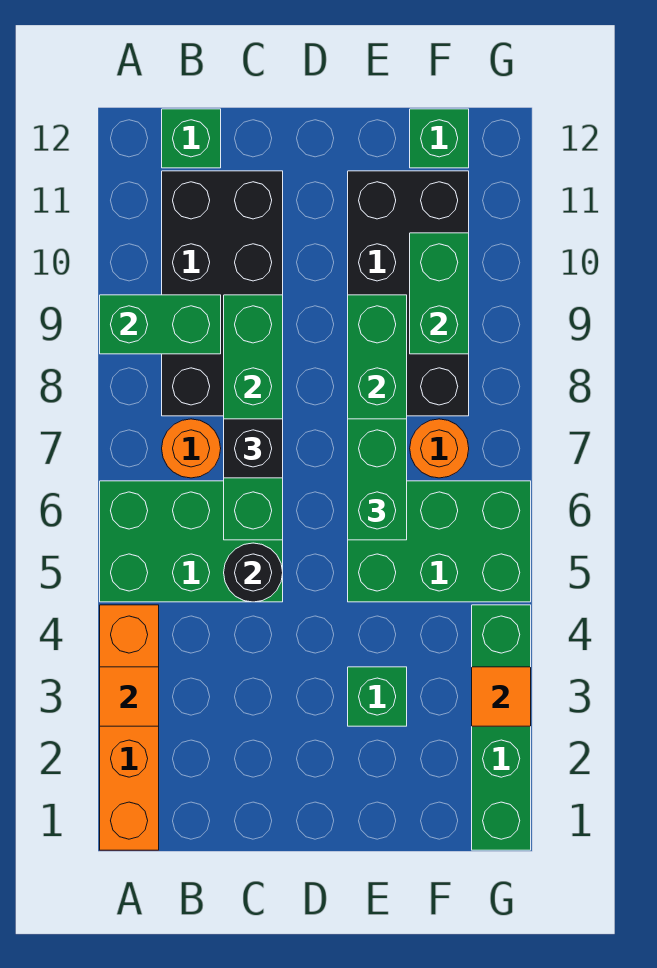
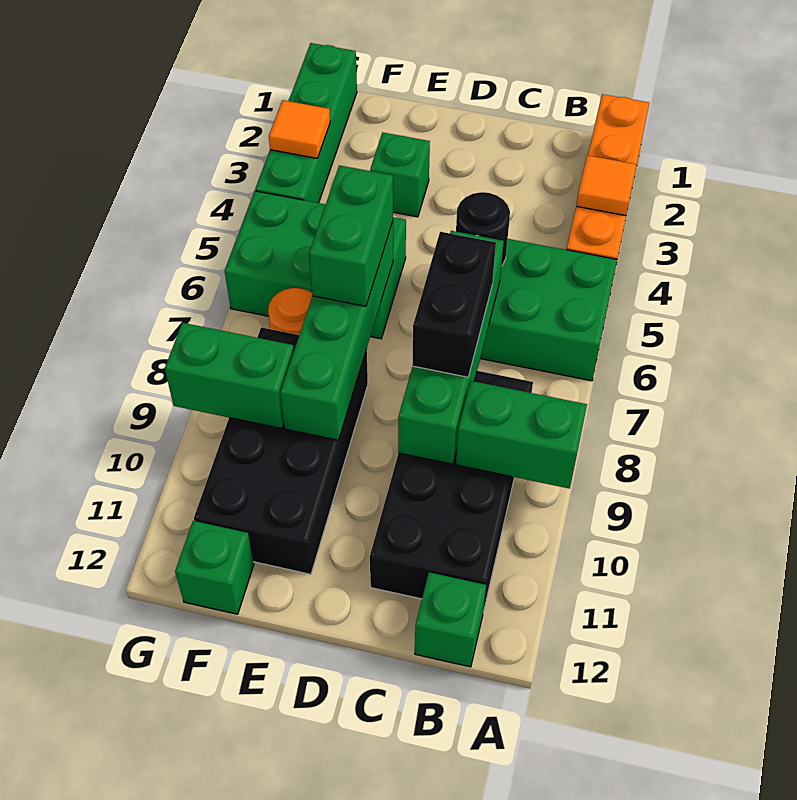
orange 1x1 round brick [162,419,221,478] -> none
black 1x1 brick [224,419,283,478] -> black 1x2 brick [412,232,496,377]
green 1x2 brick [410,233,469,354] -> green 1x2 brick turned to [165,323,294,428]

